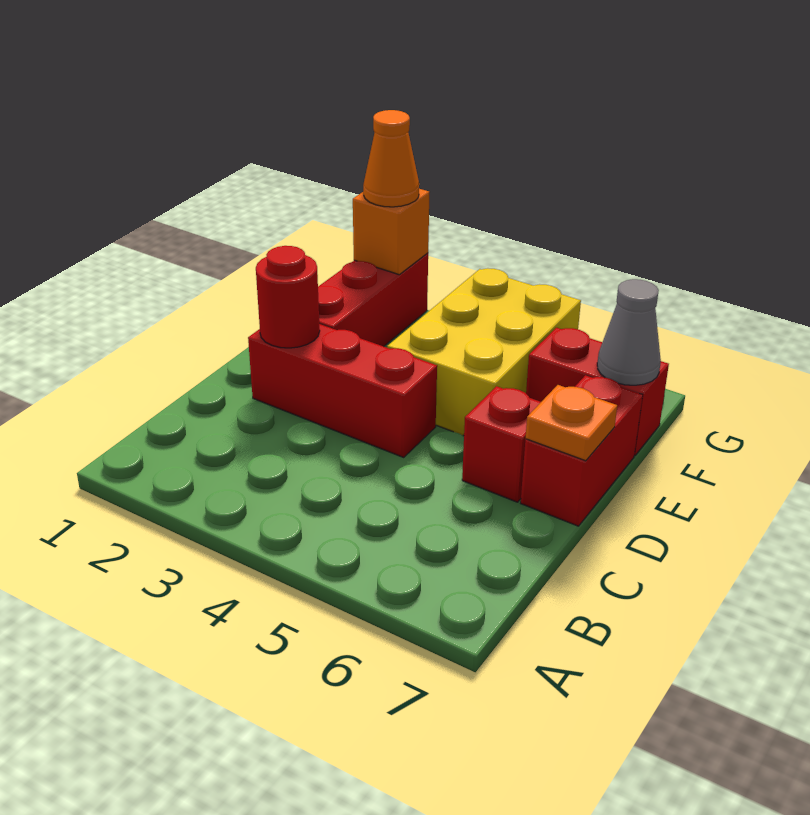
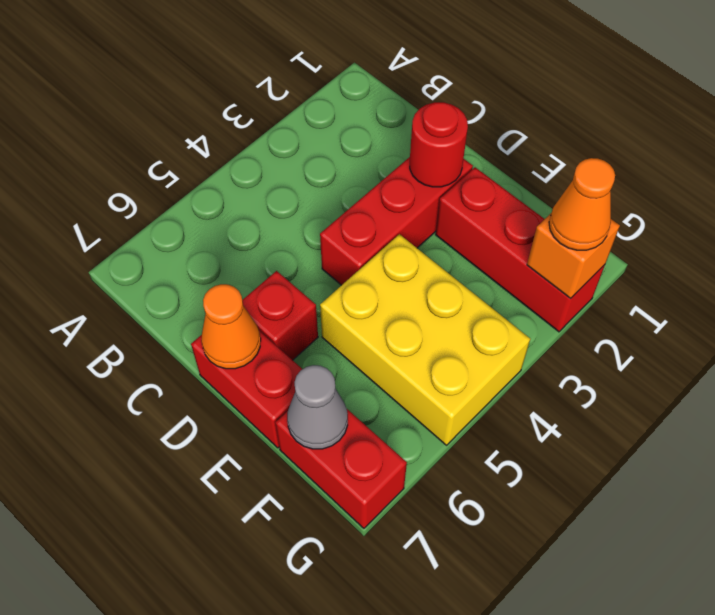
orange 1x1 plate [526,385,617,461] -> orange 1x1 cone [201,284,261,369]
red 1x2 brick [526,328,669,455] -> red 1x2 brick turned to [275,409,407,528]

